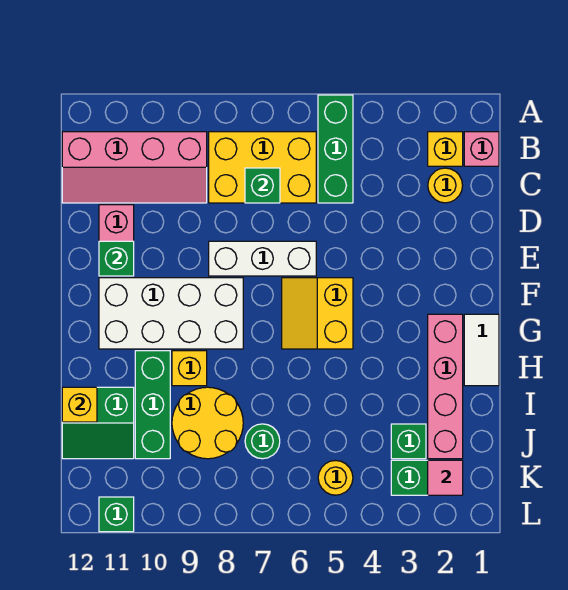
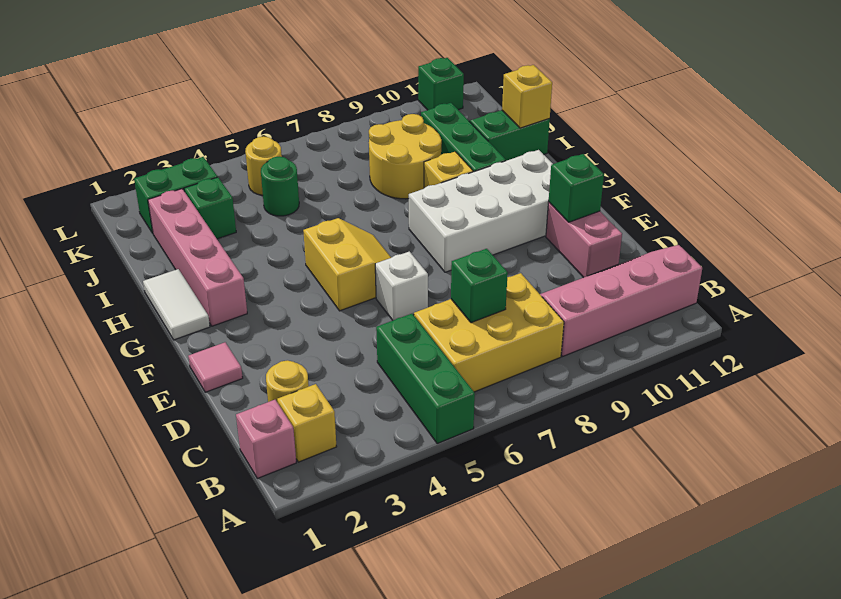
white 1x3 brick [209,241,316,276] -> white 1x1 brick [375,251,428,320]
green 1x1 round brick [245,424,280,459] -> green 1x1 round brick moved to [261,156,299,216]
pink 1x1 tile [428,460,463,495] -> pink 1x1 tile moved to [188,342,243,392]

